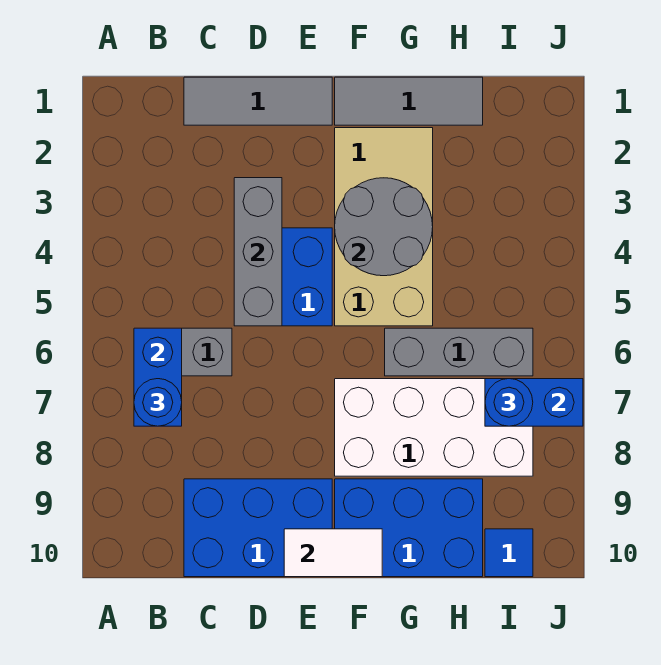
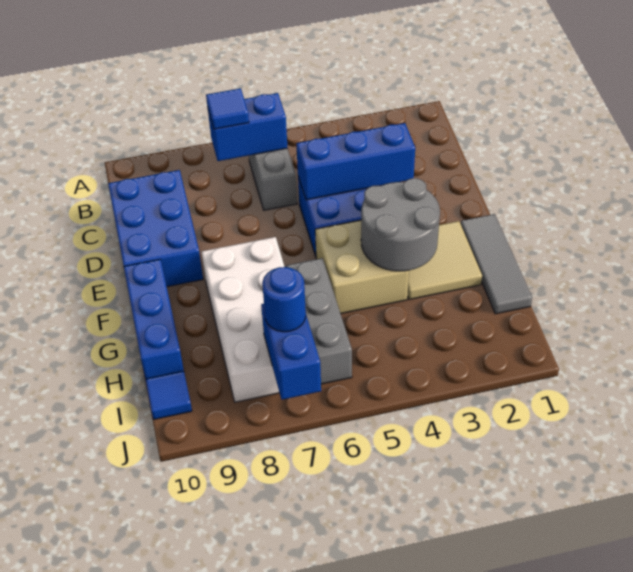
blue 1x1 round brick [134,379,182,426] -> blue 1x1 tile [206,88,249,129]
grey 1x3 tile [184,77,332,125] -> none
grey 1x3 brick [234,178,282,326] -> blue 1x3 brick [296,123,415,200]
white 1x2 tile [284,529,382,577] -> none
blue 2x3 brick [335,479,483,577] -> blue 1x3 brick [124,259,184,379]

